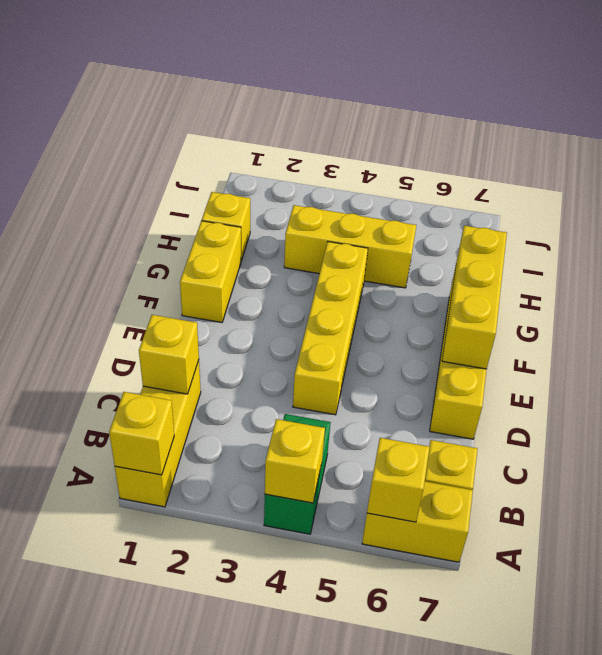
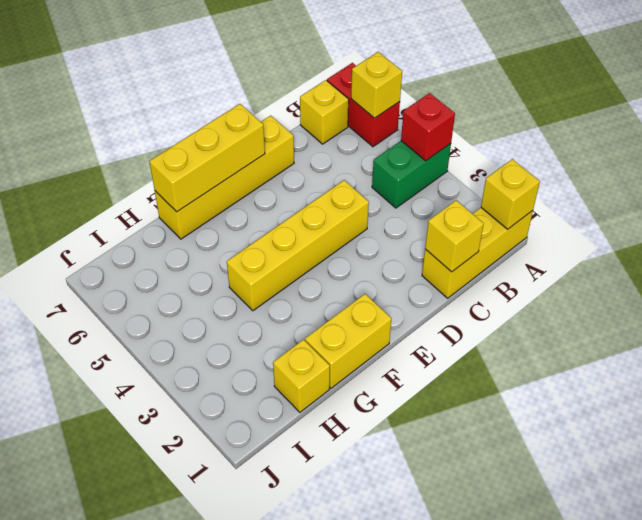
yellow 1x1 brick [265,419,325,503] -> red 1x1 brick [401,93,455,161]
yellow 1x2 brick [362,482,473,562] -> red 1x2 brick [327,63,400,147]
yellow 1x3 brick [284,205,416,288] -> none

